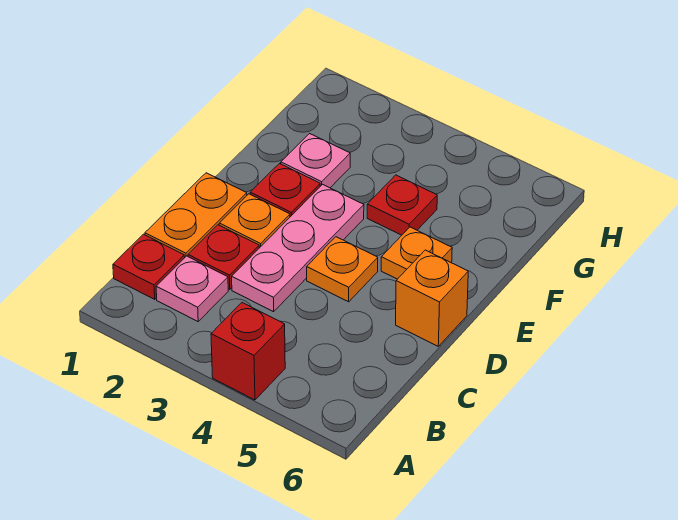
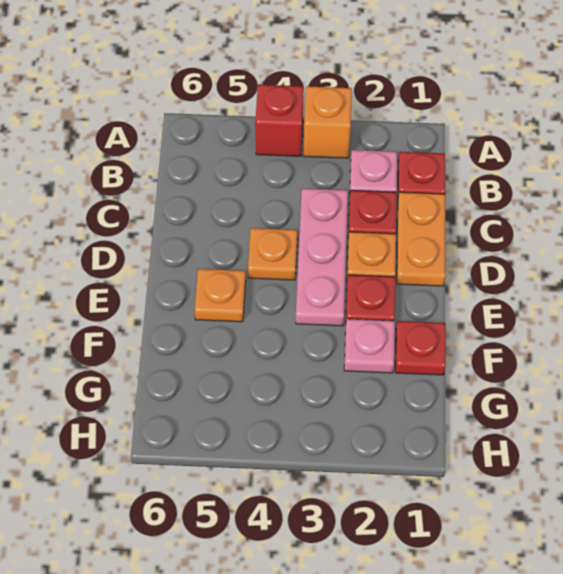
orange 1x1 brick [396,250,468,346] -> orange 1x1 brick moved to [303,86,352,158]
red 1x1 plate [367,175,437,235] -> red 1x1 plate moved to [395,321,446,375]

